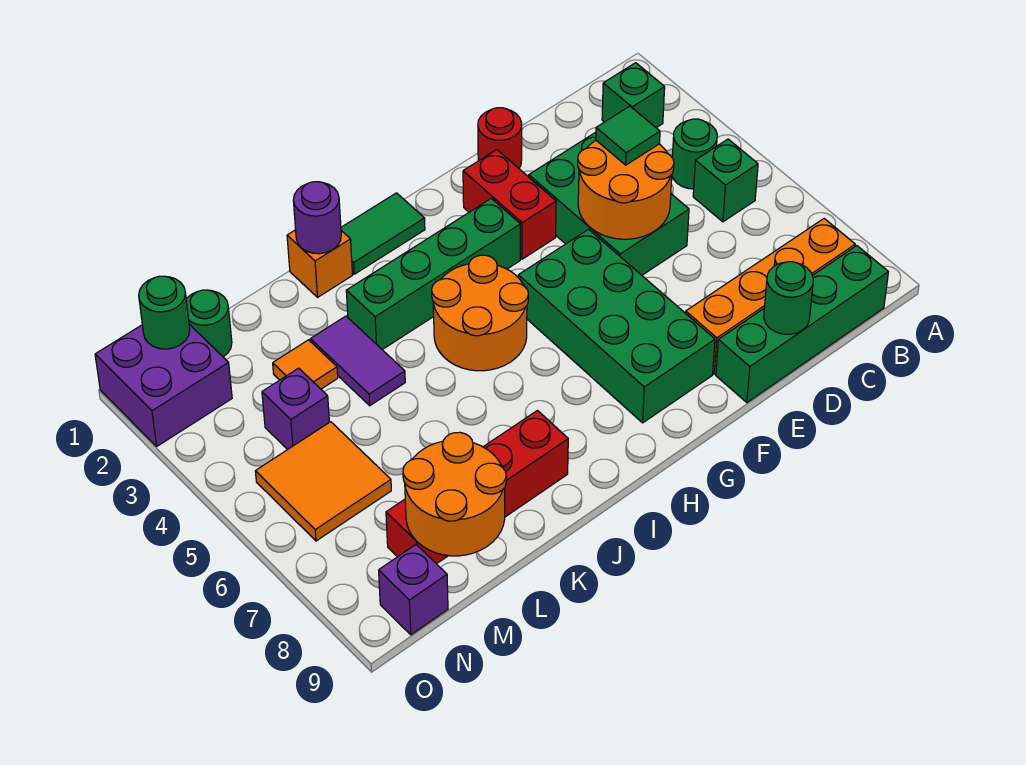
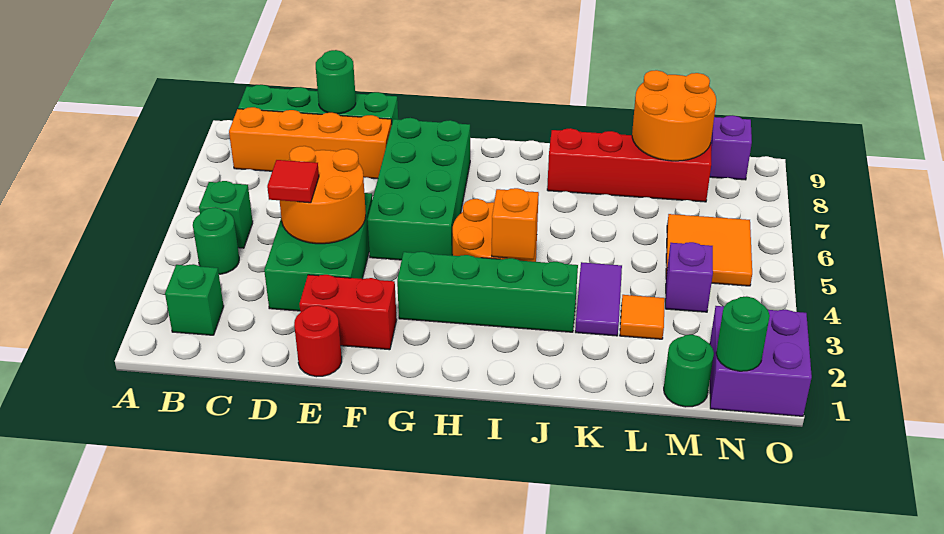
green 1x1 tile [596,106,660,165] -> red 1x1 tile [267,160,319,203]
red 1x2 brick [463,150,556,259] -> red 1x2 brick turned to [299,275,397,350]
green 1x2 tile [341,193,425,274] -> none
orange 1x1 brick [287,230,352,297] -> orange 1x1 brick moved to [492,188,539,260]
purple 1x1 round brick [293,182,341,254] -> none

